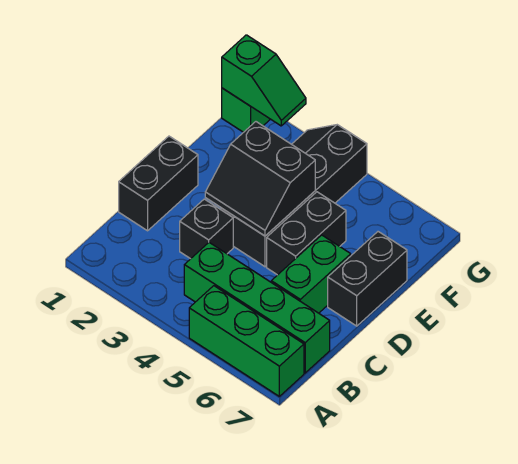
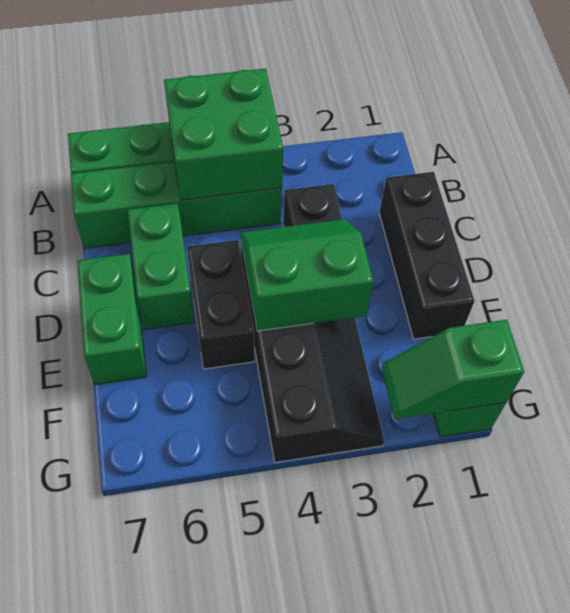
none -> green 2x2 brick [164,69,283,200]
black 1x2 brick [119,136,198,231] -> black 1x3 brick [379,172,474,339]
black 2x2 slope [205,122,315,236] -> green 2x2 slope [241,219,373,331]
black 1x2 brick [328,232,407,326] -> green 1x2 brick [77,254,147,384]

